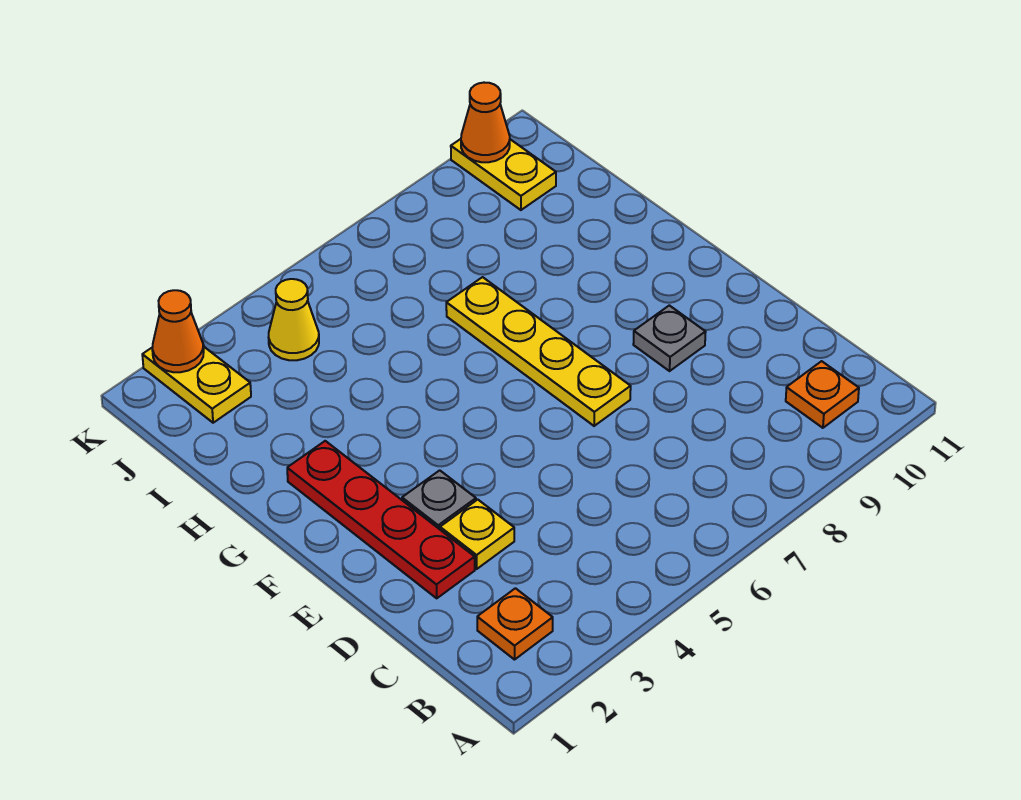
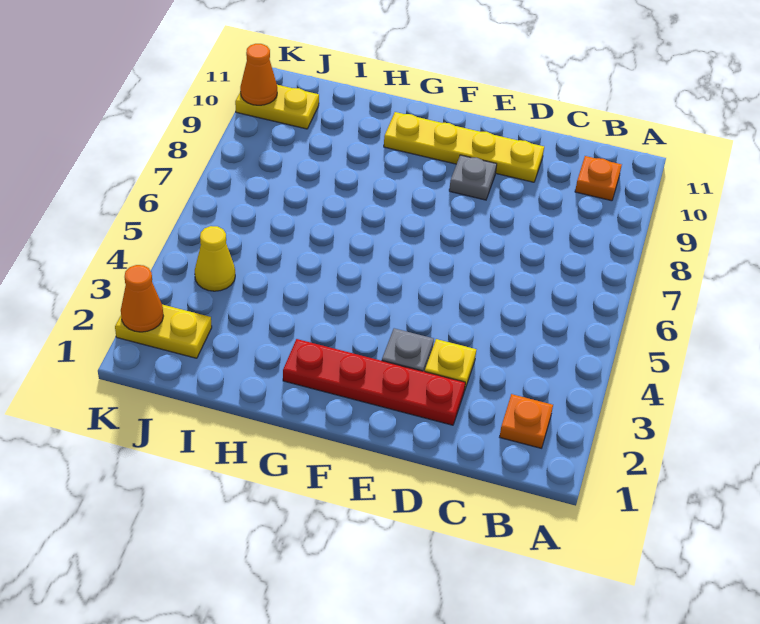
yellow 1x4 plate [446,277,631,426] -> yellow 1x4 plate moved to [384,112,544,182]

